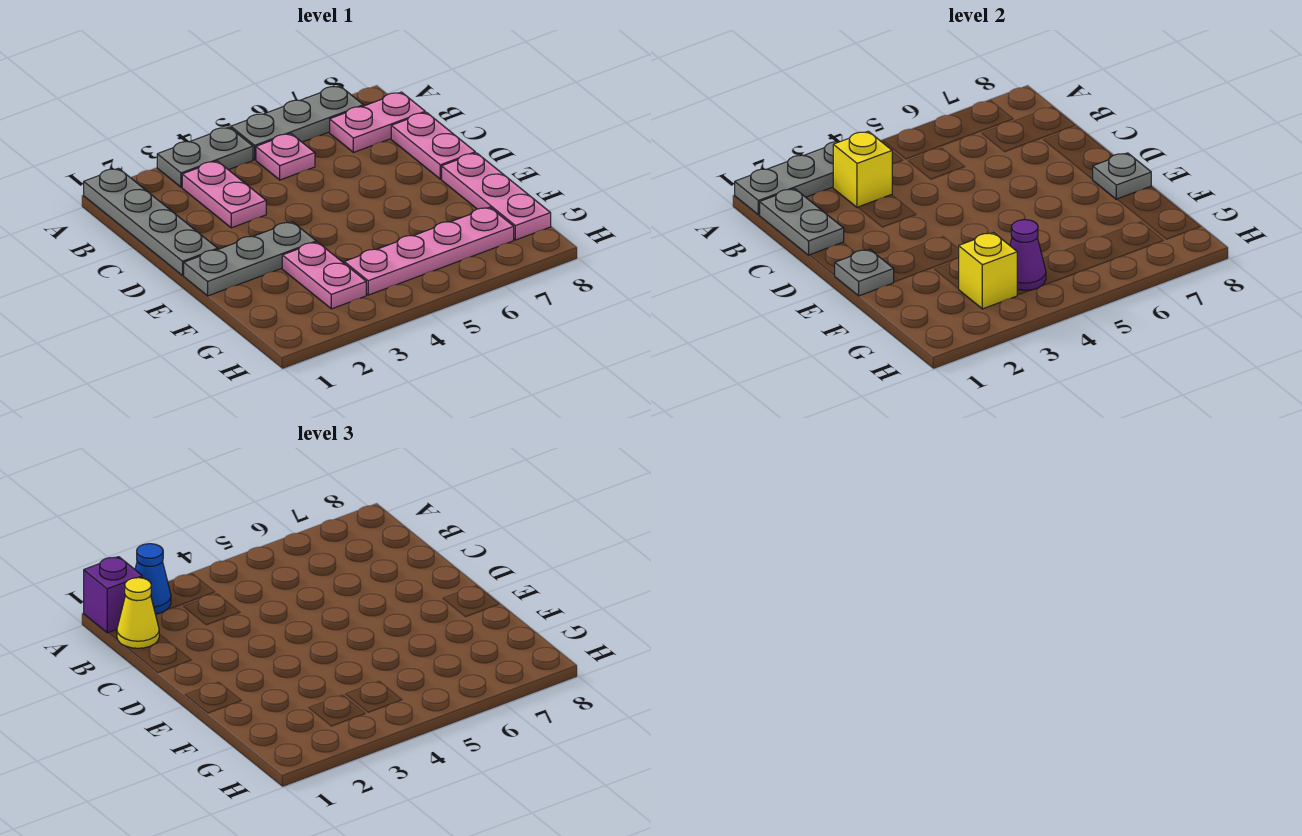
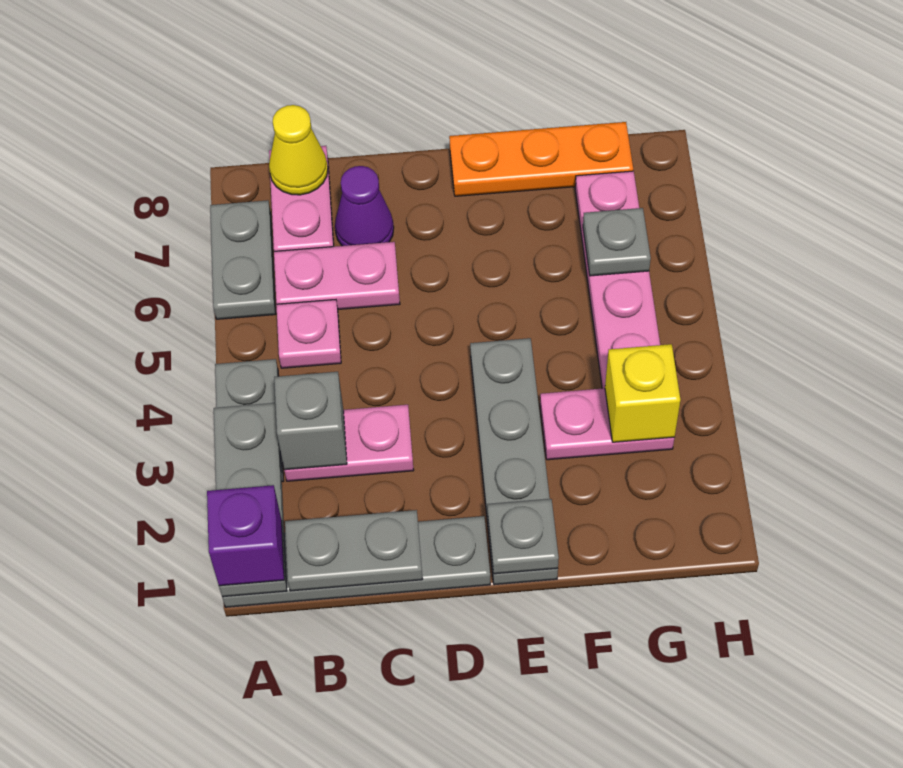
blue 1x1 cone [135,544,171,614] -> none
grey 1x3 plate [231,86,363,160] -> grey 1x2 plate [210,200,276,319]
yellow 1x1 cone [117,578,159,648] -> yellow 1x1 cone moved to [269,105,328,195]
yellow 1x1 brick [833,131,892,208] -> grey 1x1 brick [274,372,347,470]
pink 1x2 plate [391,112,475,179] -> pink 1x2 plate moved to [274,242,400,309]
grey 1x3 plate [184,222,316,296] -> grey 1x4 plate [470,338,558,585]
pink 1x3 plate [442,153,551,240] -> orange 1x3 plate [449,122,633,196]
grey 1x1 plate [1093,153,1151,199] -> grey 1x1 plate moved to [583,208,651,276]
purple 1x1 cone [1010,220,1046,290] -> purple 1x1 cone moved to [335,166,394,246]

